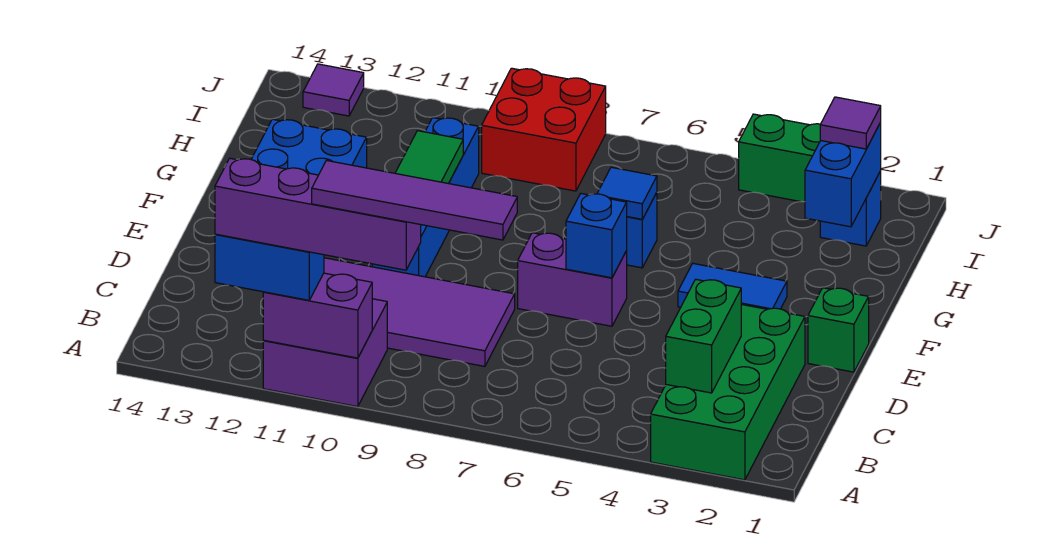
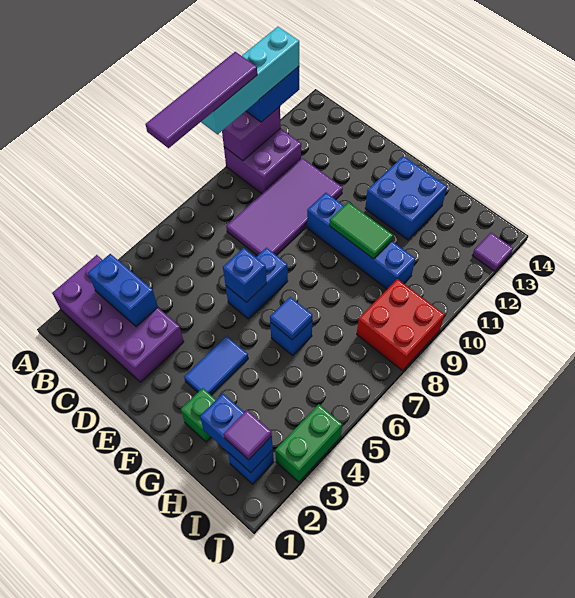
green 2x4 brick [651,304,805,480] -> purple 2x4 brick [52,255,184,382]
purple 1x4 brick [215,158,421,270] -> cyan 1x4 brick [201,27,299,134]
green 1x2 brick [666,279,741,393] -> blue 1x2 brick [88,254,158,327]
green 1x1 brick [808,288,869,372] -> green 1x1 brick moved to [181,388,216,442]
purple 1x2 brick [518,233,627,326] -> blue 1x2 brick [226,248,288,319]

